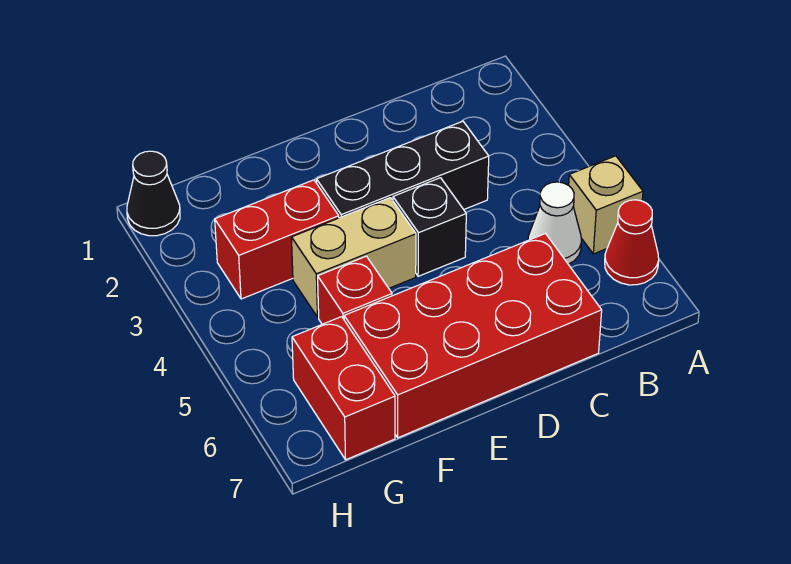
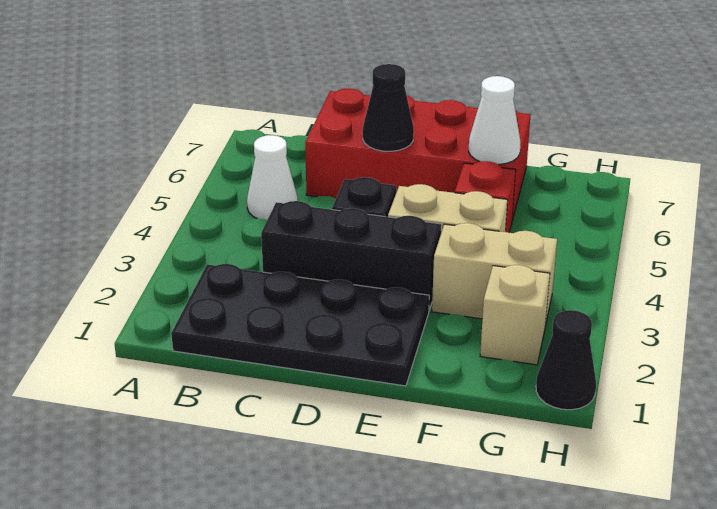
tan 1x1 brick [569,156,643,254] -> tan 1x1 brick moved to [480,265,550,365]
red 1x1 cone [605,200,659,285] -> none
none -> black 2x4 plate [171,264,429,386]
none -> black 1x1 cone [363,64,414,151]
red 1x2 brick [215,180,339,299] -> tan 1x2 brick [432,223,557,326]
none -> white 1x1 cone [469,76,520,165]
red 1x2 brick [292,317,395,460] -> none

